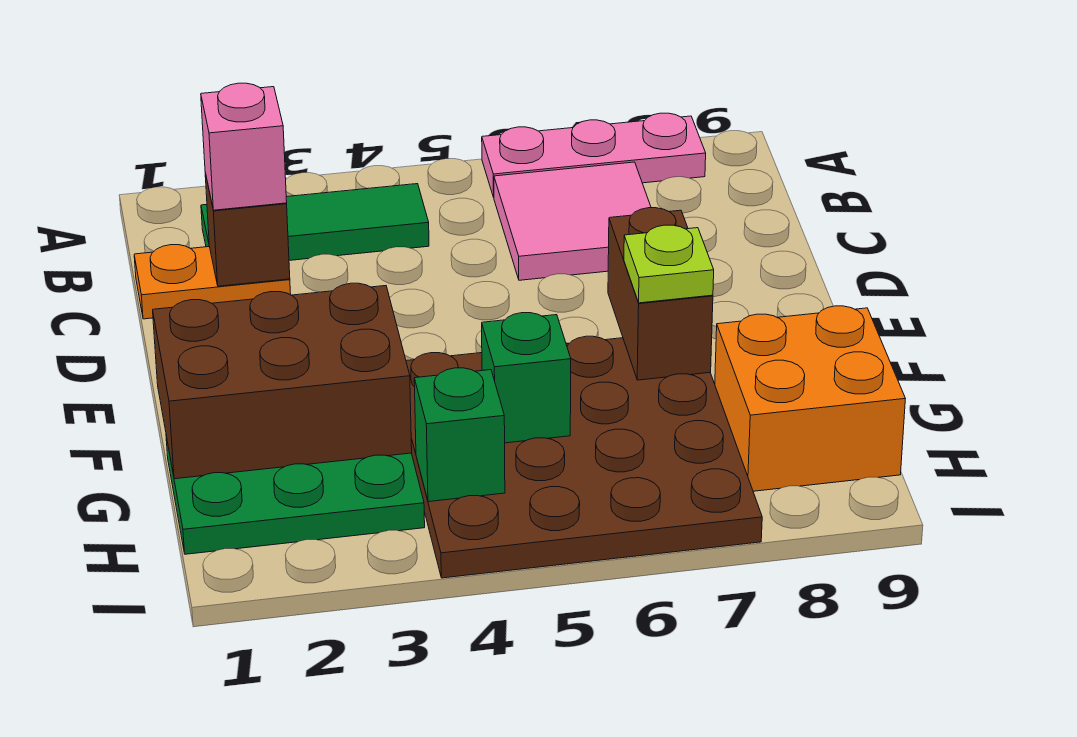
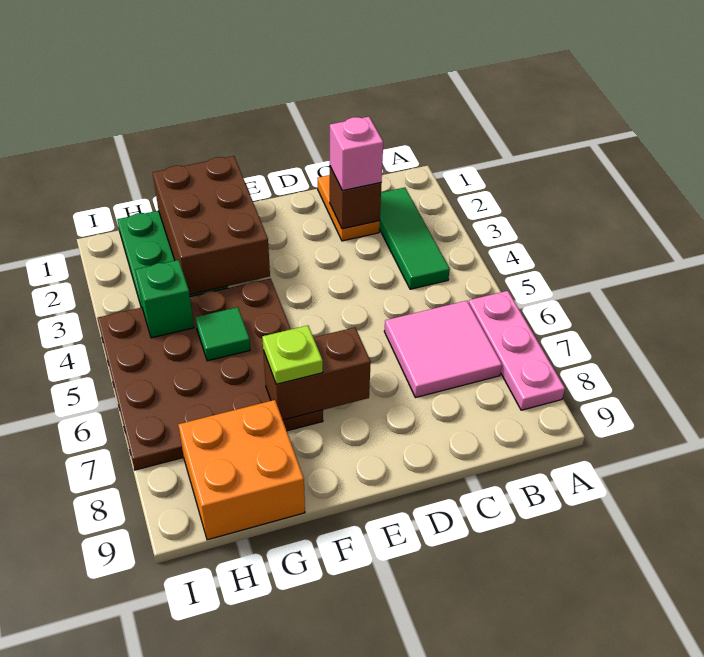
green 1x1 brick [482,313,571,443] -> green 1x1 tile [195,307,250,361]

